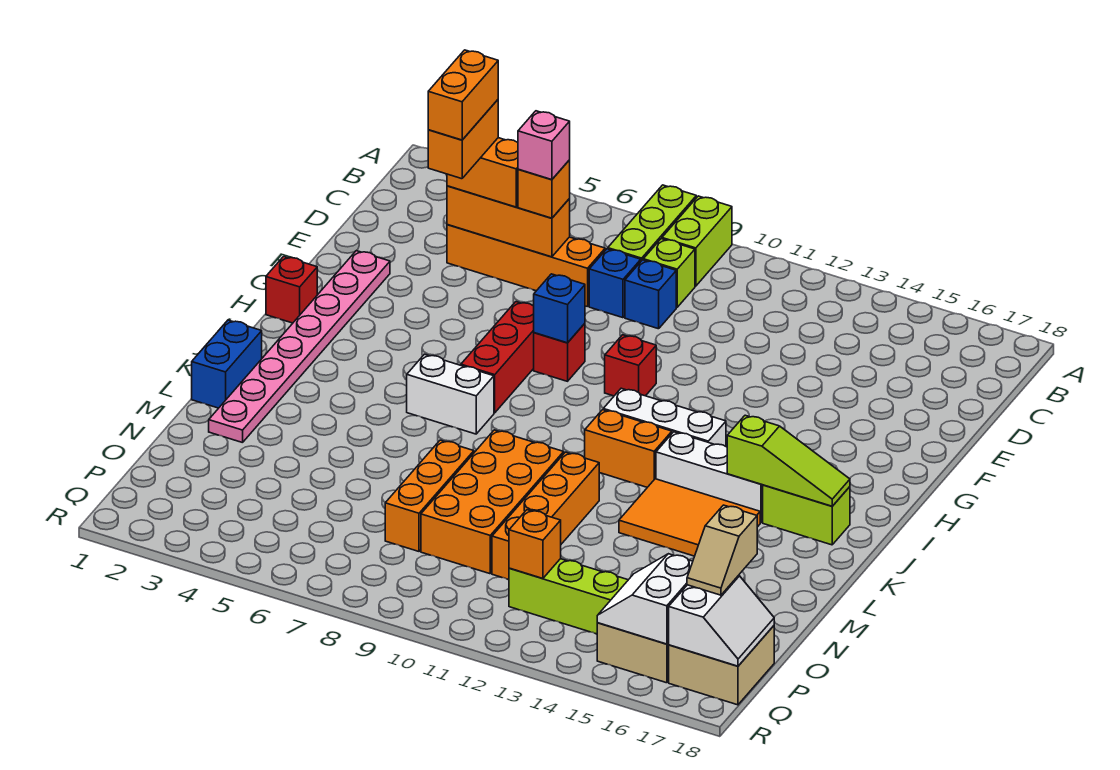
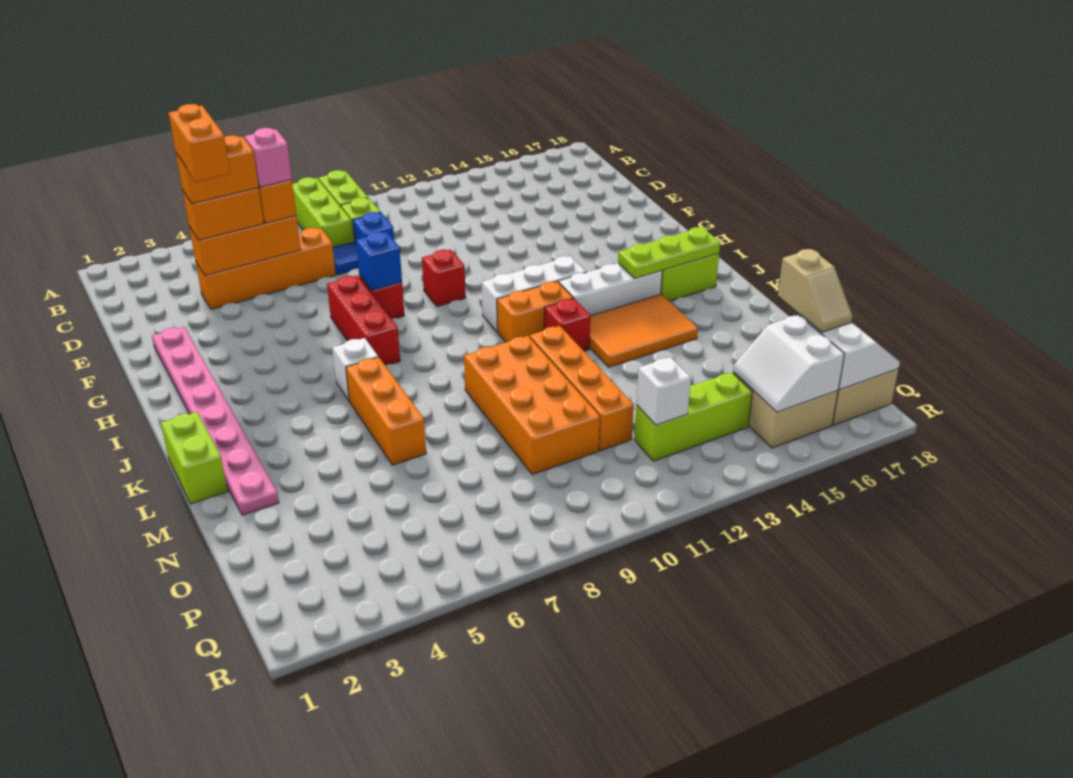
orange 1x2 brick [428,100,498,179] -> orange 1x2 brick turned to [176,135,259,204]
blue 1x1 brick [589,249,641,318] -> blue 1x1 tile [333,242,358,275]
red 1x1 brick [266,256,317,323] -> red 1x1 brick moved to [544,298,590,351]
white 1x2 brick [407,354,494,434] -> white 1x1 brick [332,338,378,400]
lime 1x3 slope [727,415,850,506] -> lime 1x3 plate [618,227,720,278]
blue 1x2 brick [192,320,262,408] -> lime 1x2 brick [161,412,228,504]
orange 1x3 brick [385,440,474,551] -> orange 1x3 brick moved to [346,357,426,465]
orange 1x1 brick [509,510,561,578] -> white 1x1 brick [636,357,691,425]

